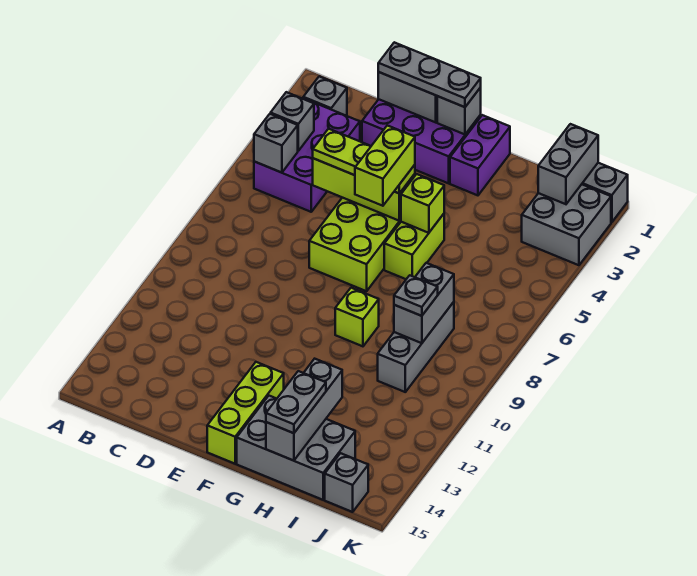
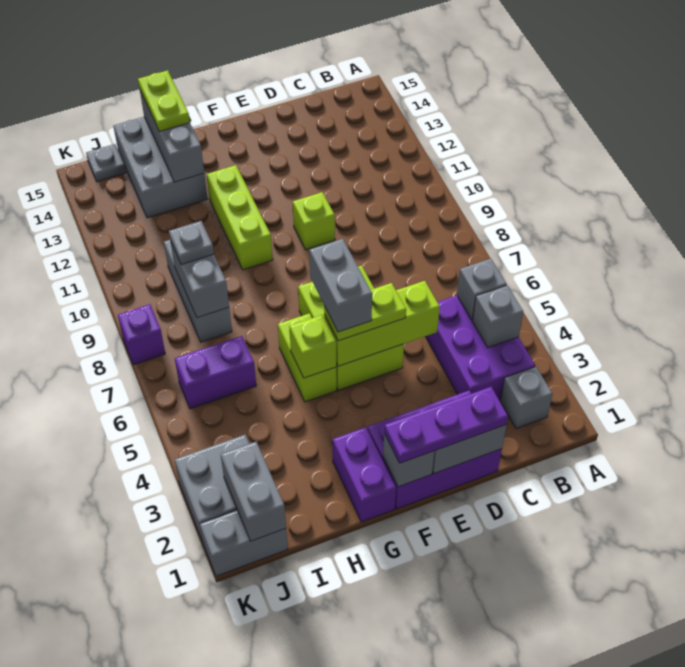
grey 1x3 plate [378,42,481,107] -> purple 1x3 plate [384,387,508,463]
lime 1x3 plate [313,129,415,193] -> lime 1x2 plate [324,283,406,341]
lime 1x2 brick [355,125,415,206] -> grey 1x2 brick [309,239,372,332]
lime 1x3 brick [207,362,284,464] -> lime 1x3 brick moved to [206,165,273,270]
lime 1x1 brick [335,288,379,346] -> lime 1x1 brick moved to [293,192,335,250]
grey 2x3 brick [237,396,355,500] -> grey 2x3 brick turned to [113,117,207,218]
grey 1x2 plate [266,371,326,433] -> lime 1x2 plate [138,70,190,132]
none -> purple 1x2 brick [175,336,256,409]
grey 1x1 brick [325,453,368,512] -> grey 1x1 plate [86,144,126,182]
none -> purple 1x1 brick [118,304,165,365]

